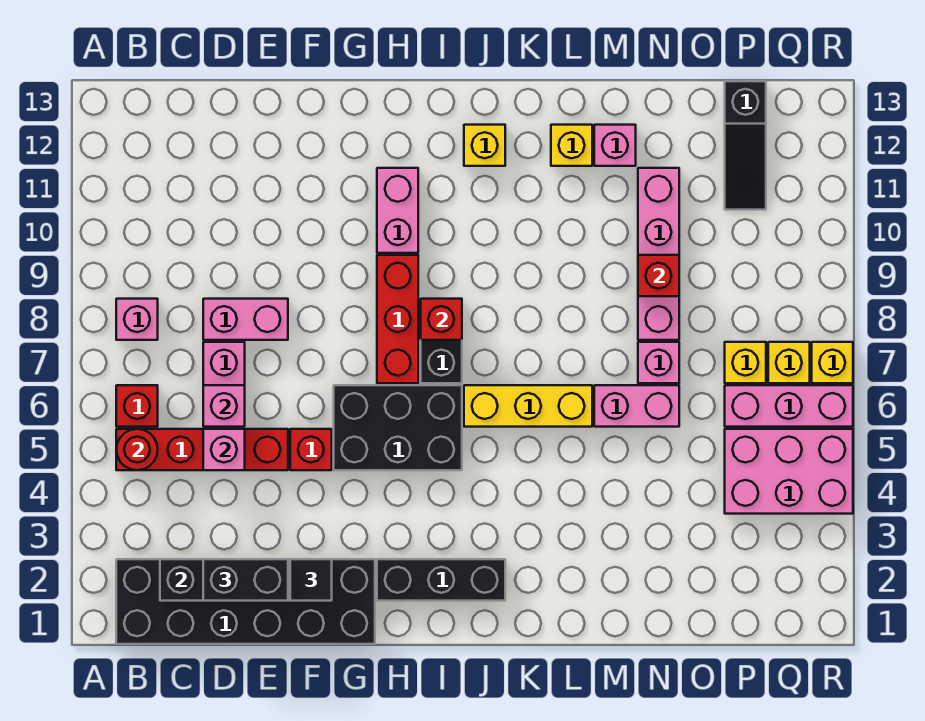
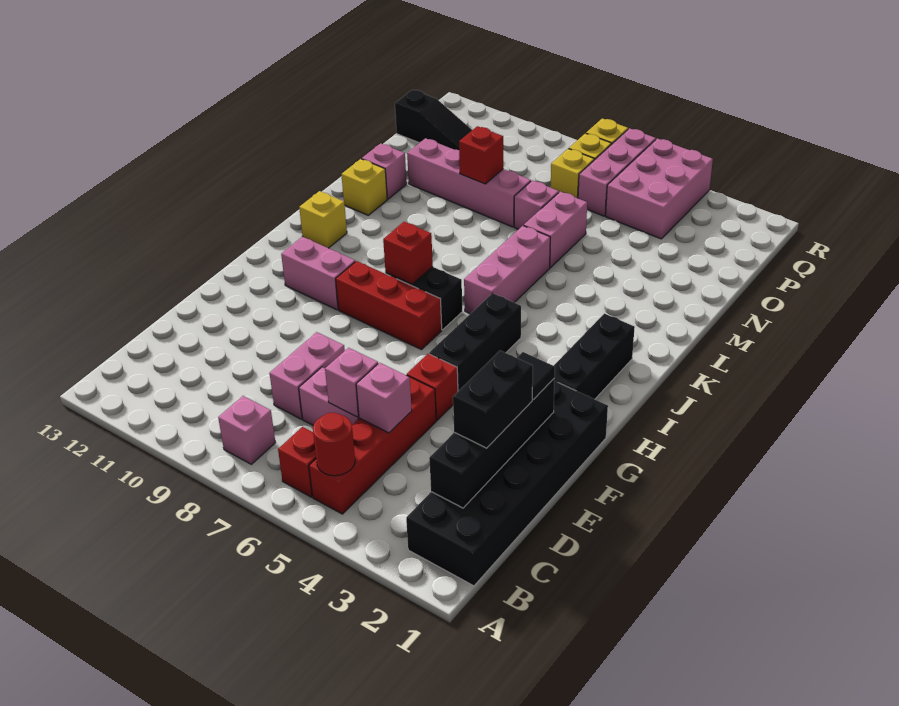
black 2x3 brick [334,385,462,470] -> black 1x3 brick [429,293,521,391]
yellow 1x3 brick [464,385,592,427] -> pink 1x3 brick [464,226,550,314]

